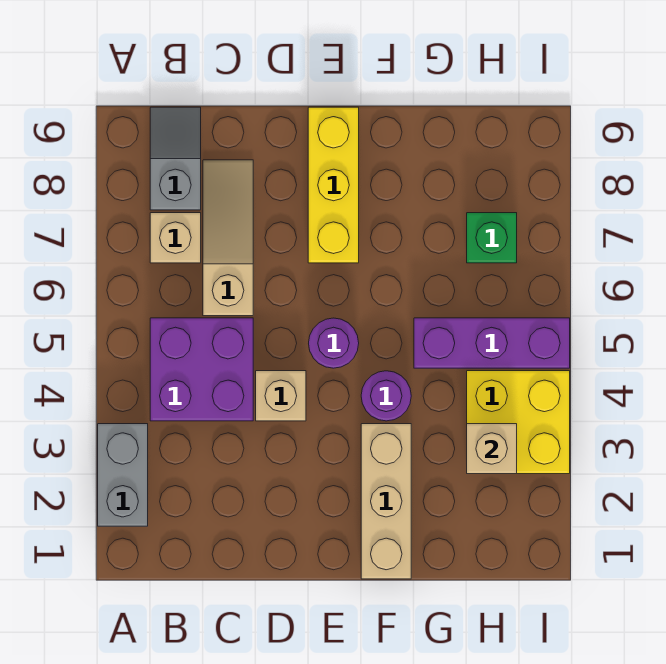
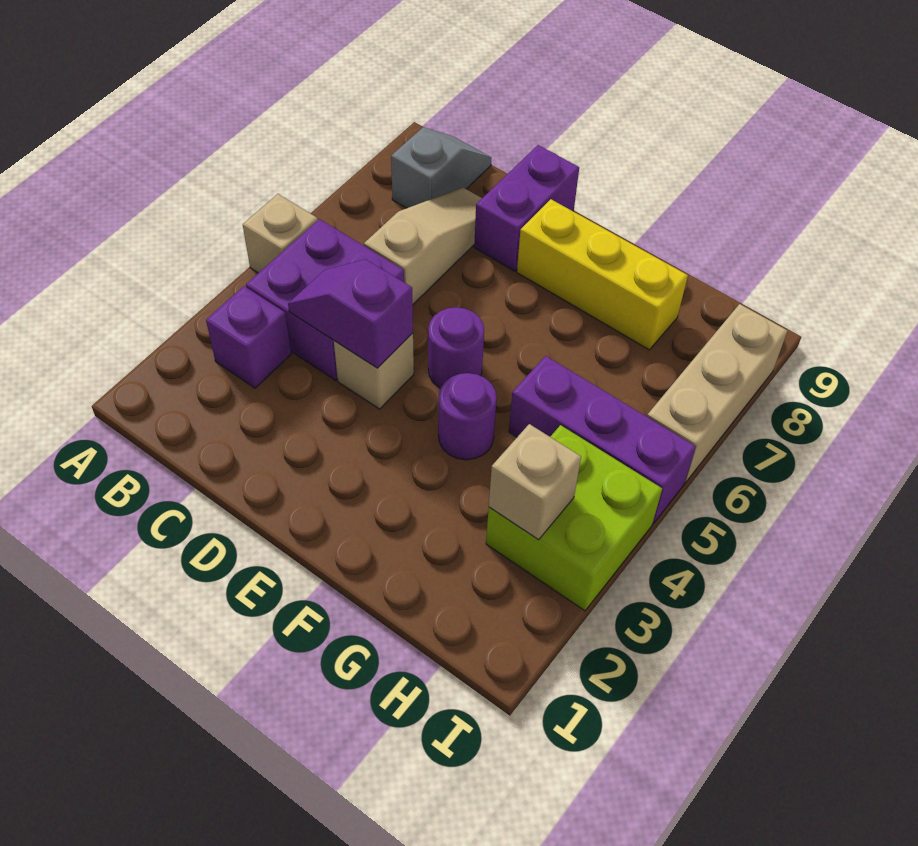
grey 1x2 brick [98,424,148,526] -> none
none -> purple 1x1 brick [206,286,291,388]
tan 1x1 brick [150,213,201,263] -> tan 1x1 brick moved to [243,194,318,273]
none -> purple 1x2 slope [288,259,413,368]
none -> purple 1x2 brick [474,145,579,271]
yellow 1x3 brick [308,107,359,263] -> yellow 1x3 brick turned to [517,199,688,350]
tan 1x3 brick [361,424,411,579] -> tan 1x3 brick moved to [647,304,787,483]
yellow 2x2 brick [467,371,570,474] -> lime 2x2 brick [486,425,662,611]
green 1x1 brick [467,213,517,263] -> none

